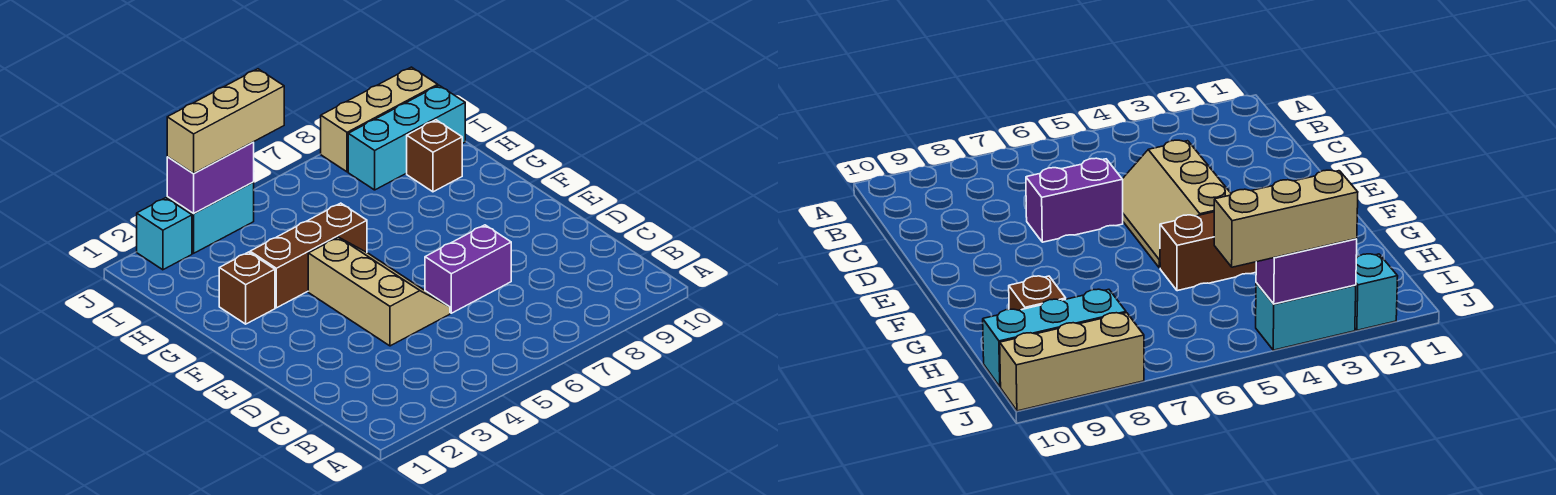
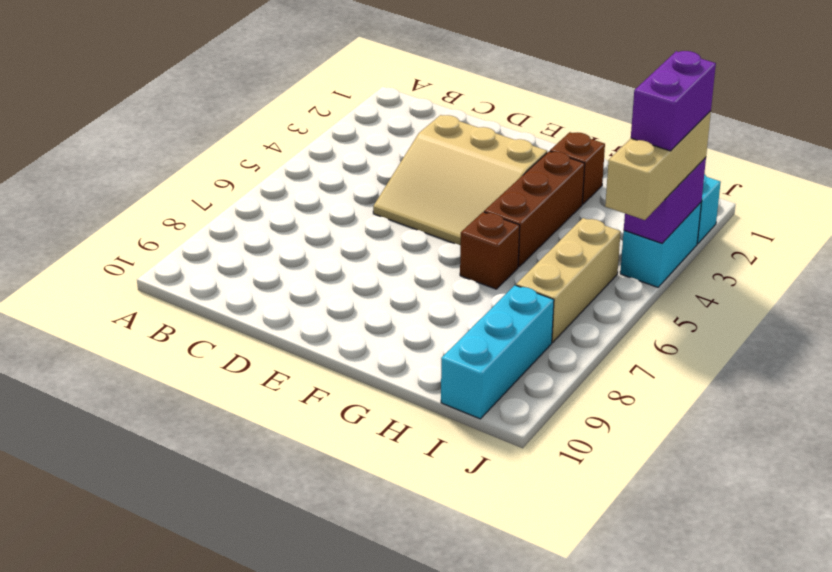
tan 2x3 slope [308,237,450,346] -> tan 3x3 slope [373,115,547,245]
purple 1x2 brick [425,225,511,313] -> purple 1x2 brick moved to [631,51,716,151]
brown 1x1 brick [407,120,462,192] -> brown 1x1 brick moved to [460,212,520,289]
tan 1x3 brick [321,67,438,172] -> tan 1x3 brick moved to [516,218,621,342]

